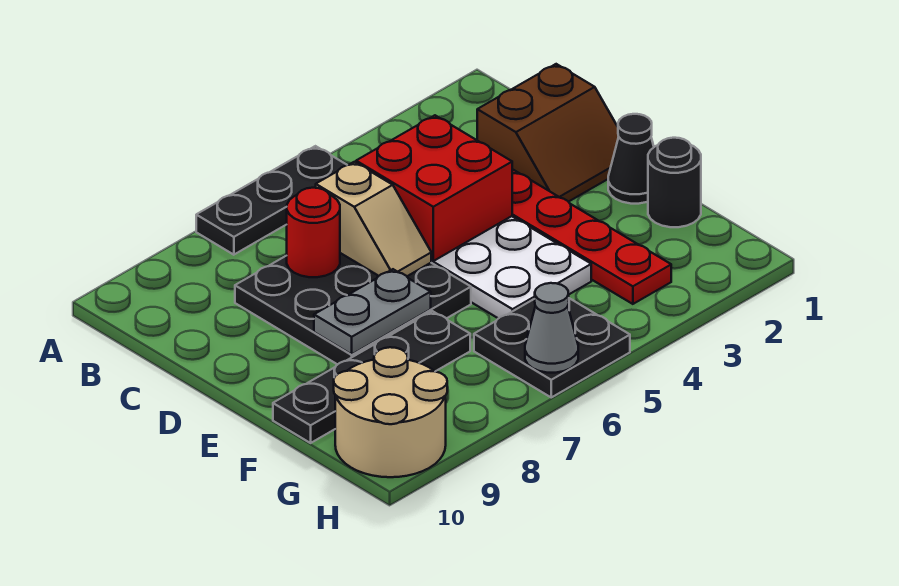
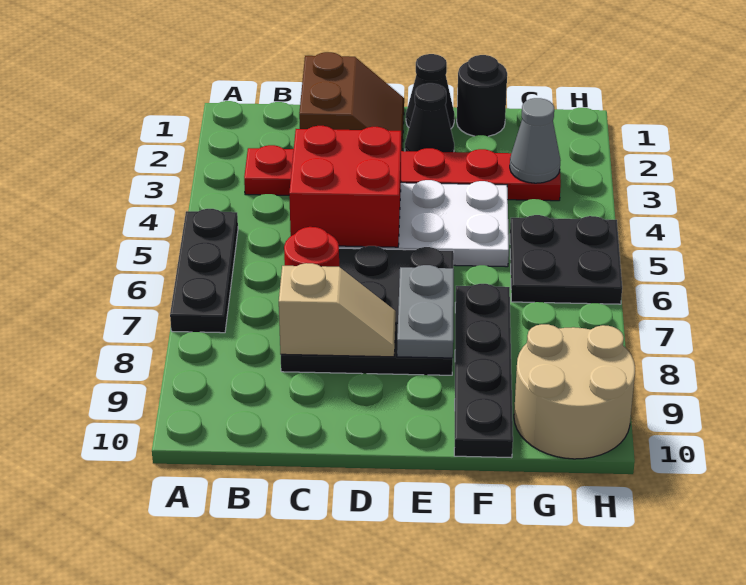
tan 1x2 slope [316,162,431,276] -> tan 1x2 slope moved to [279,263,396,357]
none -> black 1x1 cone [405,83,454,152]
grey 1x1 cone [525,283,578,373] -> grey 1x1 cone moved to [510,98,560,183]

